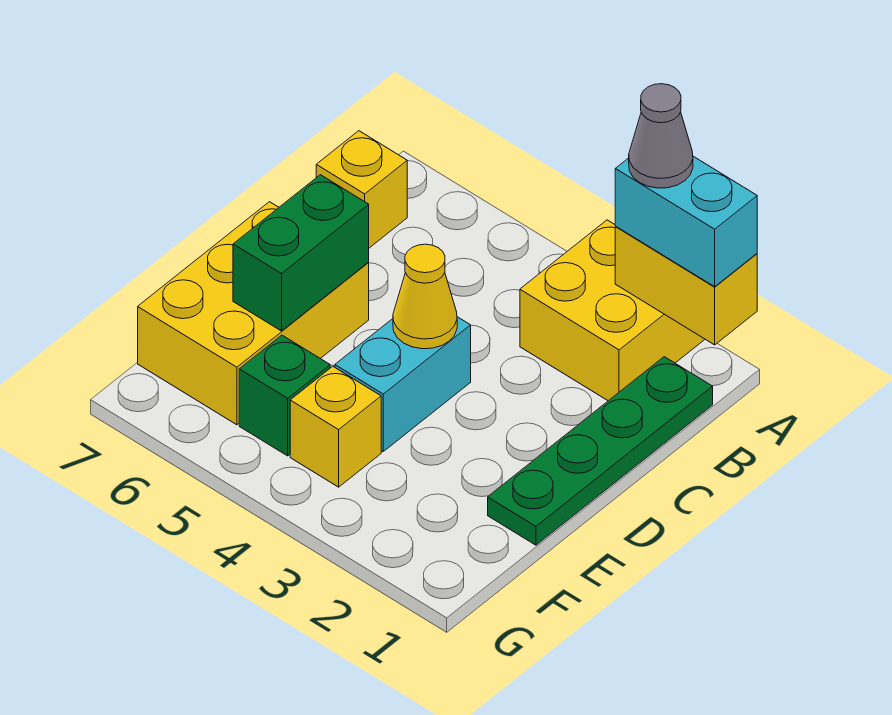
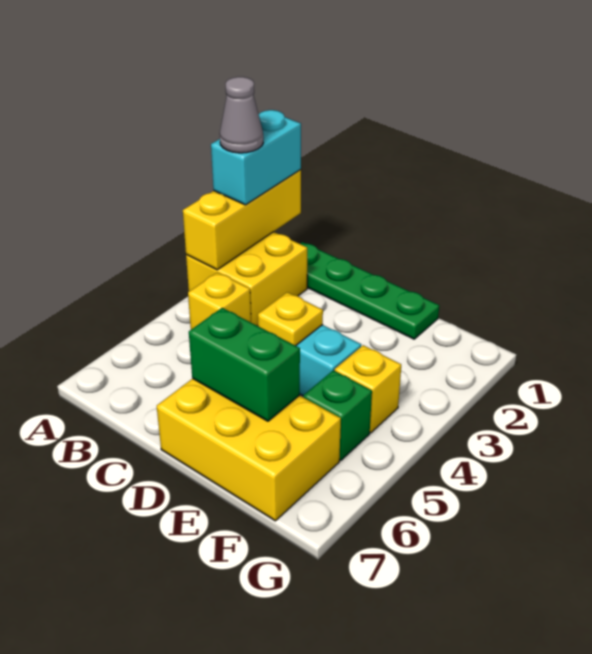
yellow 1x2 brick [615,227,757,345] -> yellow 1x3 brick [183,170,301,270]
yellow 1x1 brick [316,131,407,248] -> yellow 1x1 brick moved to [188,272,251,329]
yellow 1x1 cone [393,244,457,349] -> yellow 1x1 plate [258,292,323,346]

